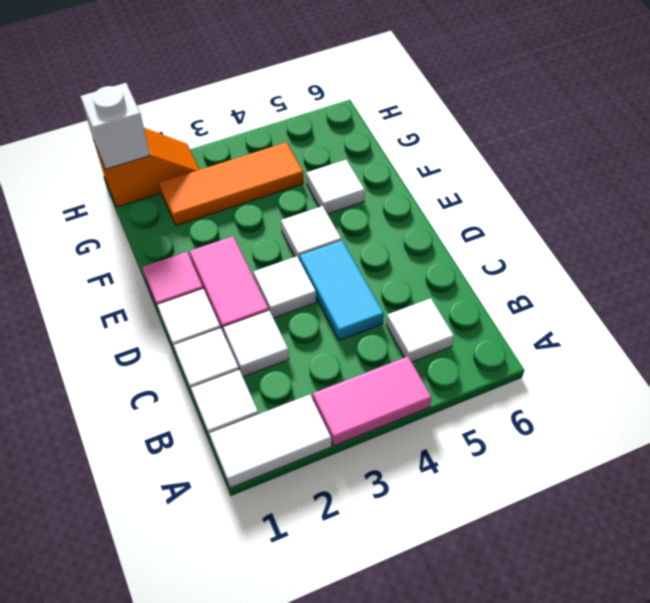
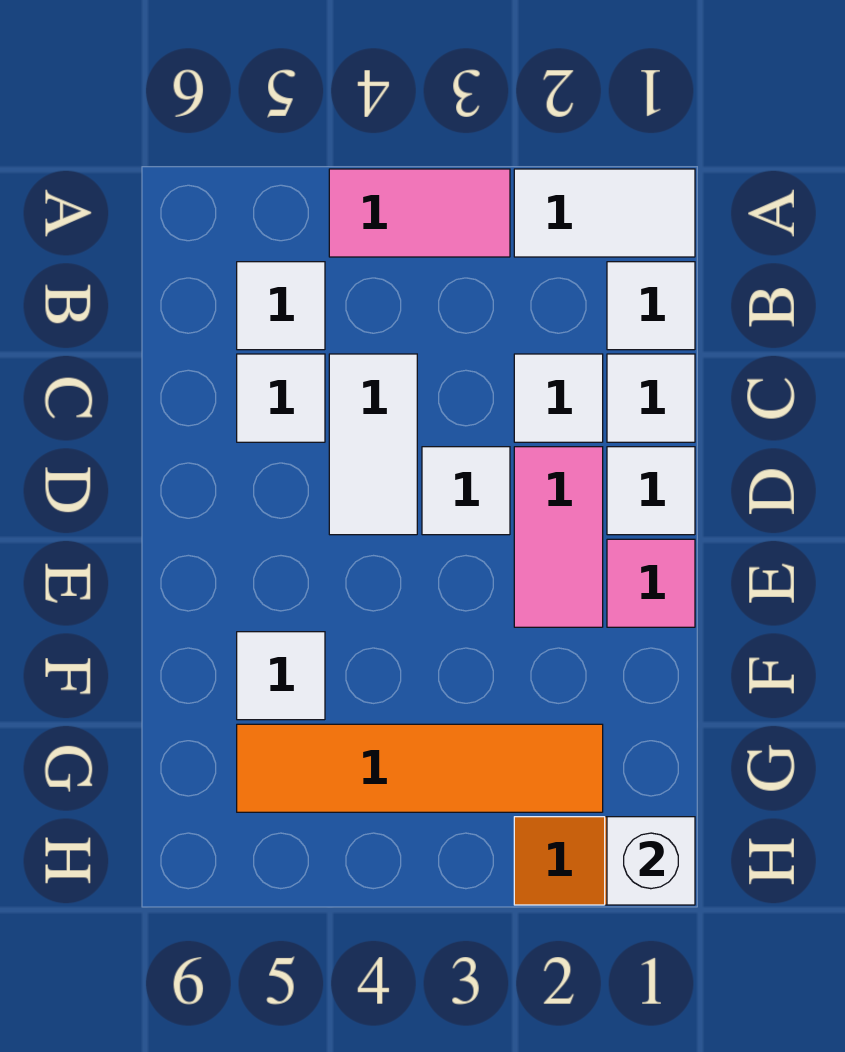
cyan 1x2 tile [300,241,384,341] -> white 1x2 tile [329,354,417,535]
white 1x1 tile [281,206,341,260] -> white 1x1 tile moved to [237,354,325,442]
orange 1x3 tile [159,142,304,226] -> orange 1x4 tile [237,724,603,812]

